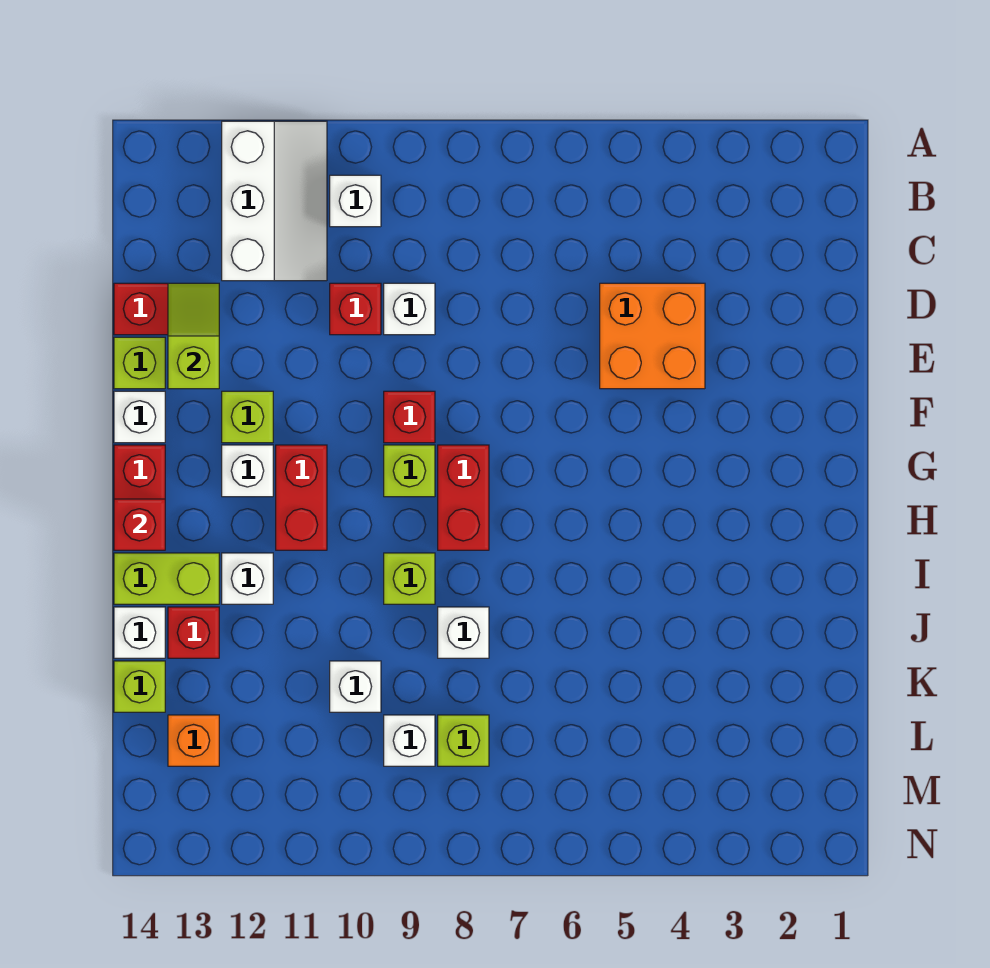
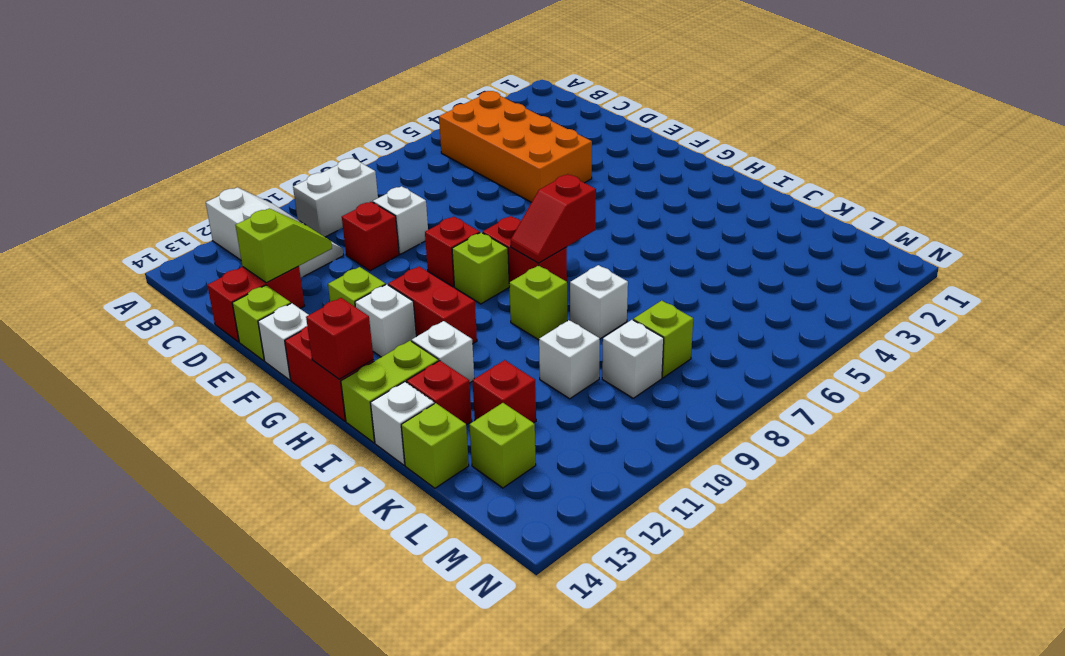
white 1x1 brick [330,175,381,227] -> white 1x2 brick [293,158,378,237]
orange 2x2 brick [600,283,705,389] -> orange 2x4 brick [439,91,592,202]
lime 1x2 slope [168,283,219,389] -> lime 1x2 slope turned to [235,208,332,283]
none -> red 1x2 slope [511,174,596,263]
none -> red 1x1 brick [473,360,536,423]
orange 1x1 brick [168,715,219,766] -> lime 1x1 brick [470,403,536,488]

